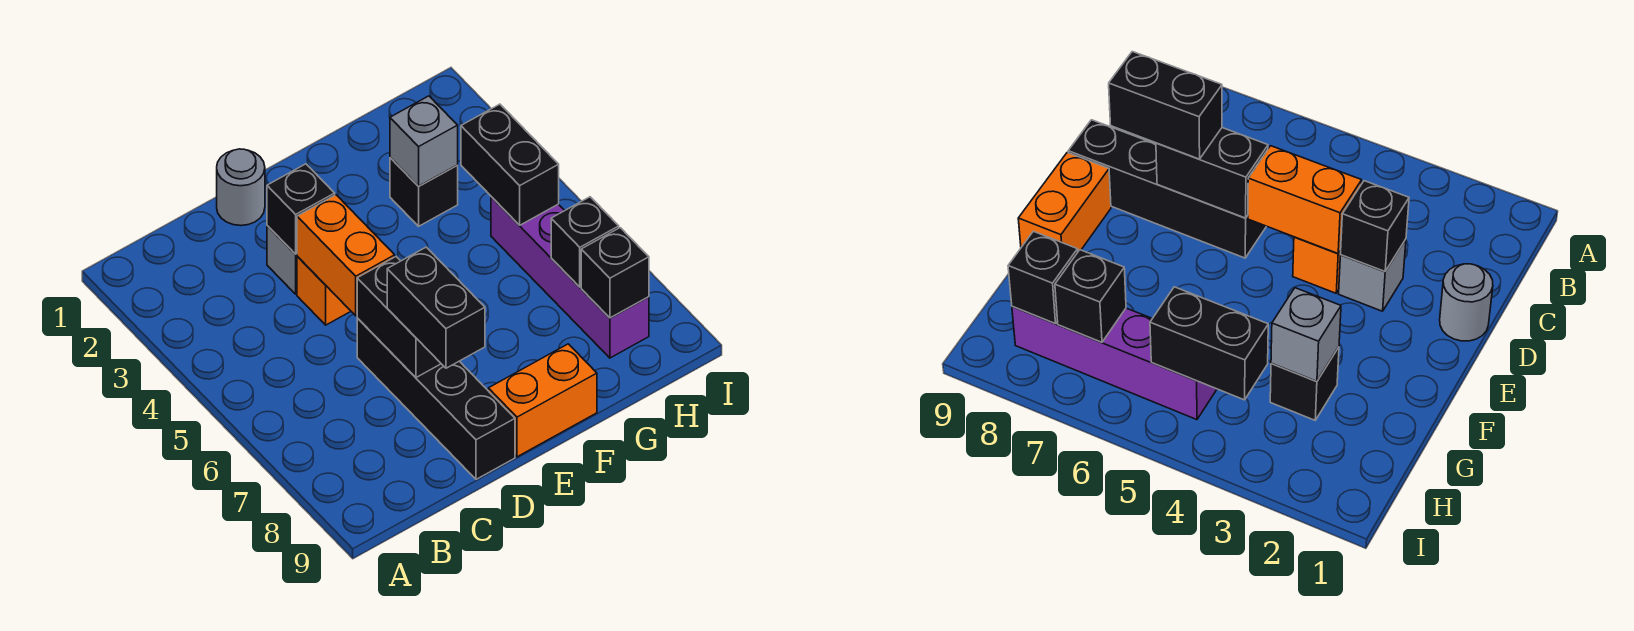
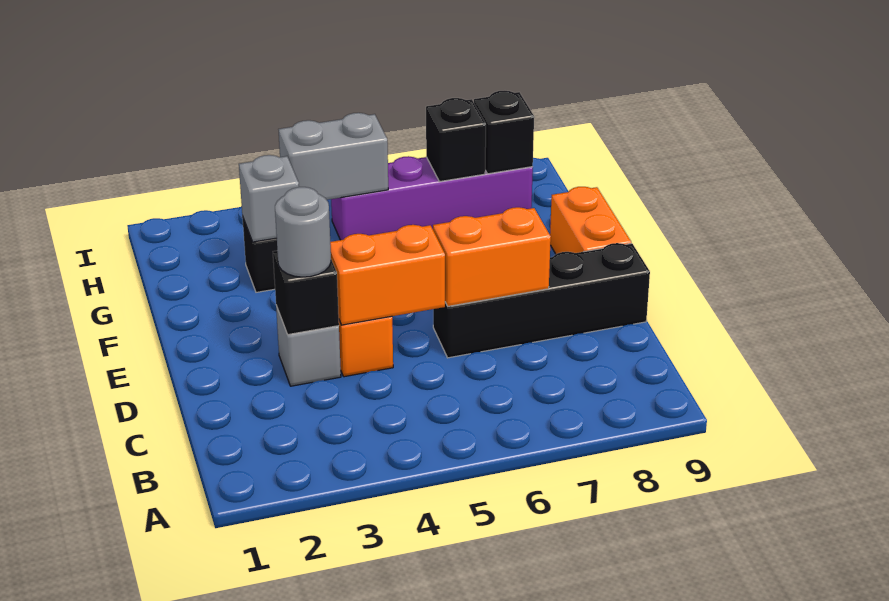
grey 1x1 round brick [217,149,265,226] -> grey 1x1 round brick moved to [275,187,331,277]
black 1x2 brick [357,257,441,377] -> orange 1x2 brick [433,207,551,306]
black 1x2 brick [387,247,485,368] -> none
black 1x2 brick [461,104,559,225] -> grey 1x2 brick [279,113,388,200]

